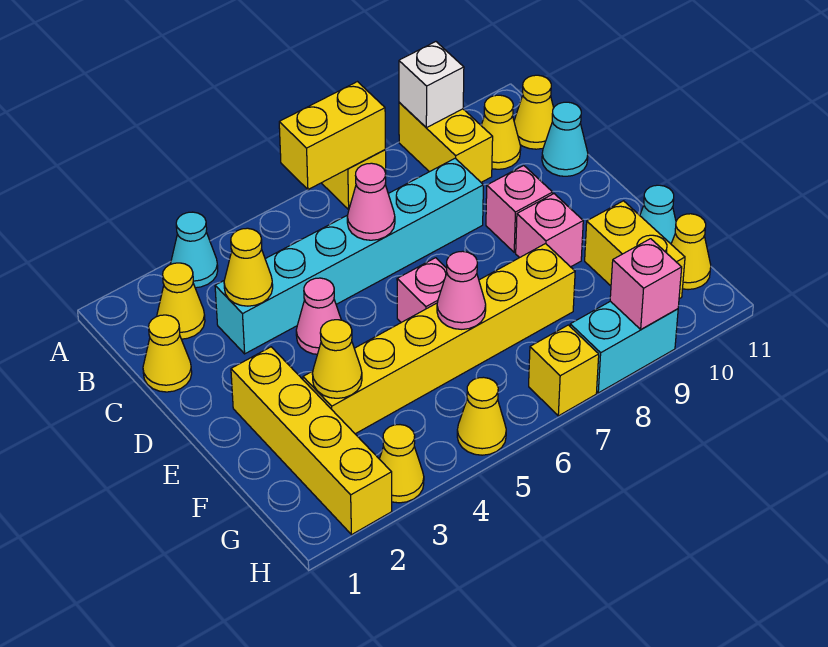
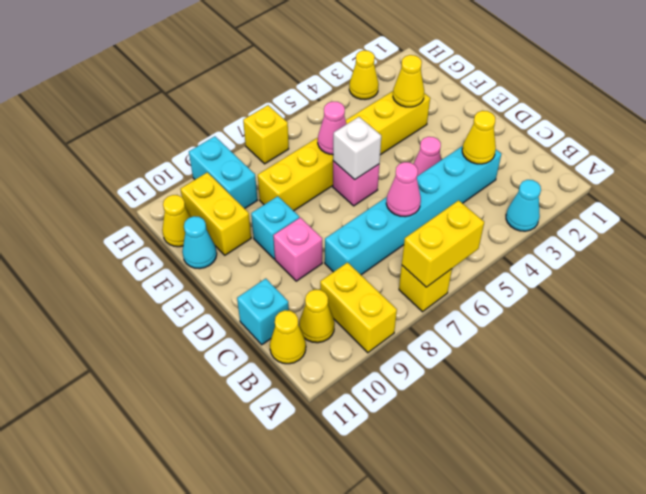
white 1x1 brick [399,42,464,128] -> white 1x1 brick moved to [333,117,381,180]
yellow 1x1 cone [157,263,205,339] -> none
yellow 1x1 cone [143,315,192,392] -> none
cyan 1x1 cone [542,102,588,176] -> cyan 1x1 brick [237,279,289,345]
yellow 1x4 brick [231,347,392,535] -> none
pink 1x1 brick [516,194,583,267] -> cyan 1x1 brick [251,196,299,259]
yellow 1x1 cone [457,377,506,455] -> none
cyan 1x2 brick [570,301,678,393] -> cyan 1x2 brick turned to [189,136,257,209]
pink 1x1 brick [610,239,682,329] -> none

